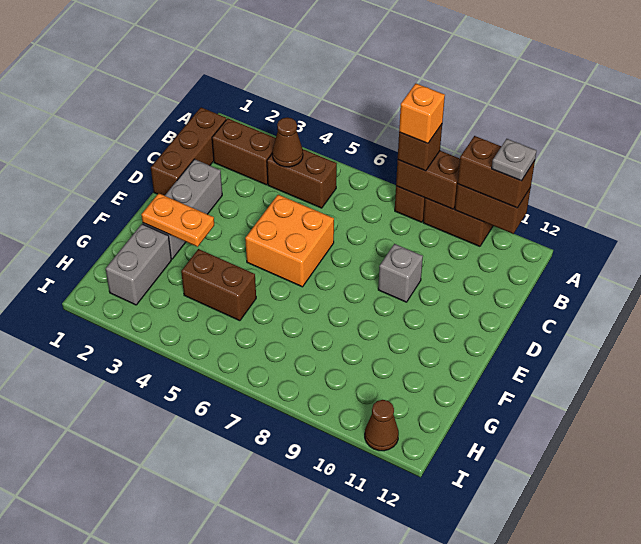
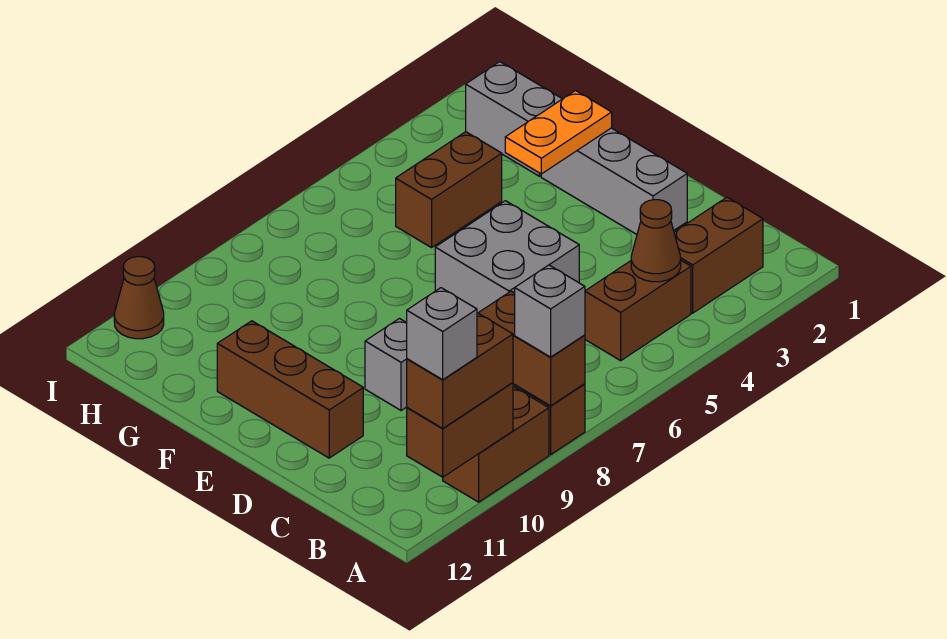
brown 1x2 brick [396,151,460,209] -> brown 1x2 brick turned to [479,291,585,406]
brown 1x1 brick [398,124,442,171] -> grey 1x1 brick [515,265,585,357]
orange 1x1 brick [399,84,445,144] -> none
grey 1x1 plate [492,139,537,181] -> grey 1x1 brick [407,288,477,380]
brown 1x3 brick [151,107,226,196] -> brown 1x3 brick moved to [217,321,363,458]
orange 2x2 brick [245,195,334,287] -> grey 2x2 brick [435,201,579,313]

